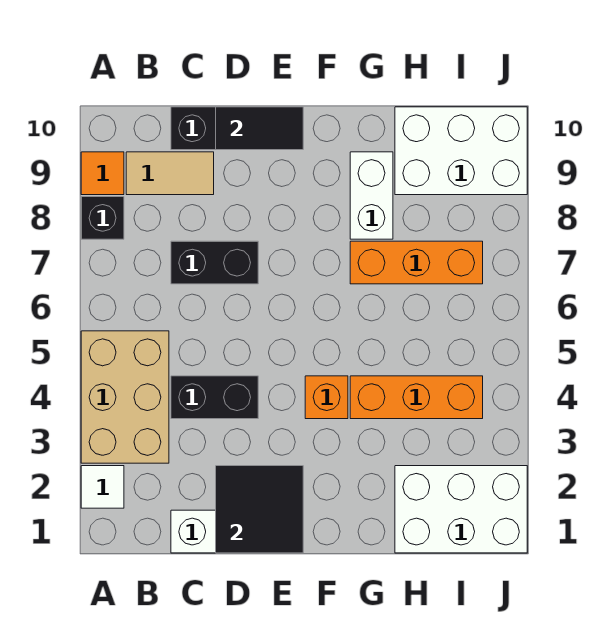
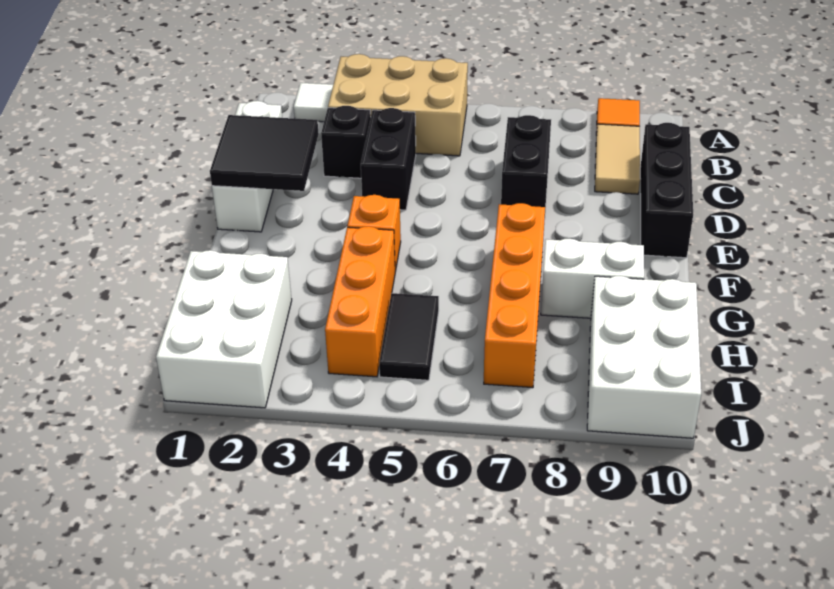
black 1x1 brick [81,197,124,239] -> black 1x1 brick moved to [321,106,371,178]
black 1x2 tile [216,107,303,150] -> black 1x2 tile moved to [379,293,439,380]
orange 1x3 brick [350,241,483,284] -> orange 1x4 brick [484,203,545,388]

